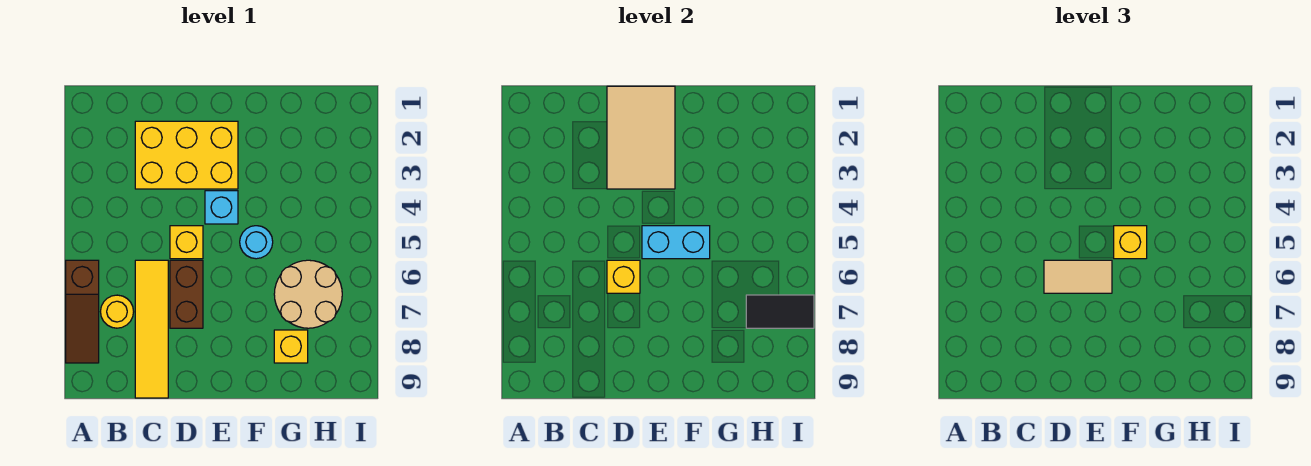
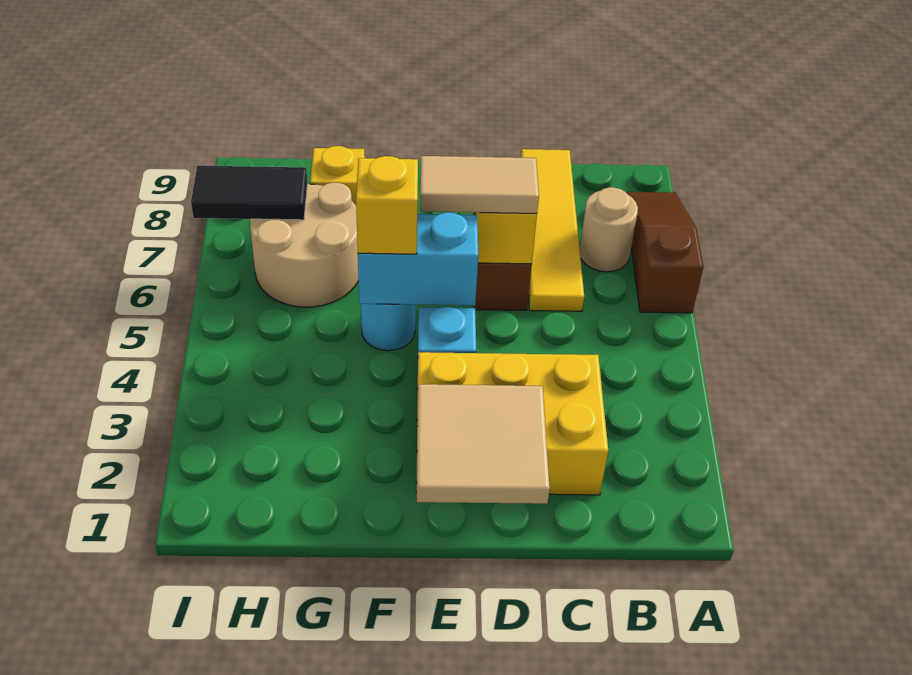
yellow 1x1 round brick [100,295,134,328] -> tan 1x1 round brick [580,187,638,272]
tan 2x3 tile [607,86,675,189] -> tan 2x2 tile [417,384,550,504]
yellow 1x1 brick [170,226,203,259] -> none

